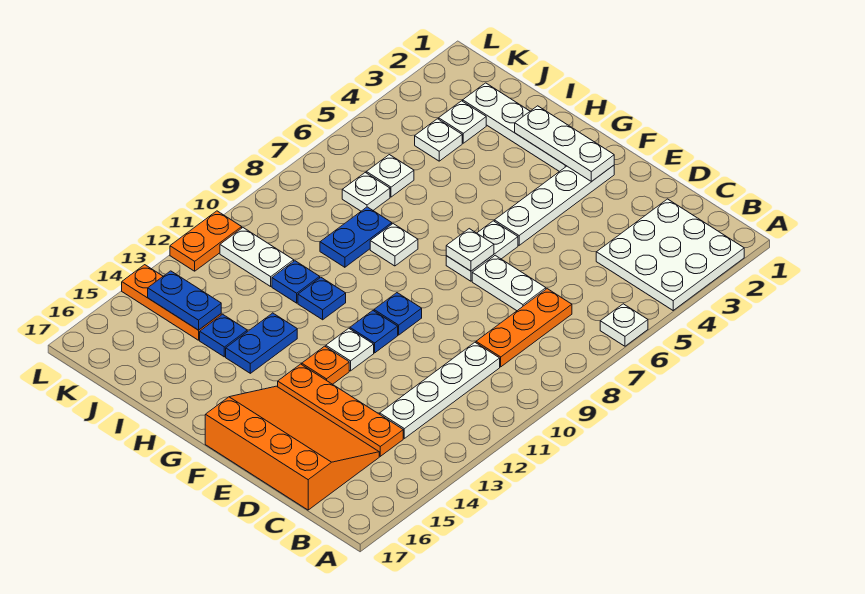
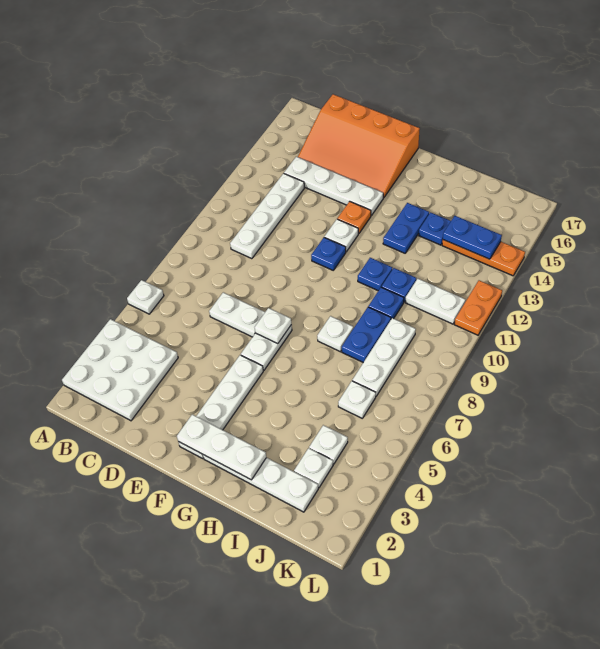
orange 1x3 plate [476,289,572,367] -> none
orange 1x4 plate [278,364,403,456] -> white 1x4 plate [284,157,383,216]
blue 1x1 plate [374,293,422,335] -> blue 1x1 plate moved to [368,287,404,319]
white 1x1 plate [342,173,390,211] -> white 1x3 plate [352,318,416,396]

